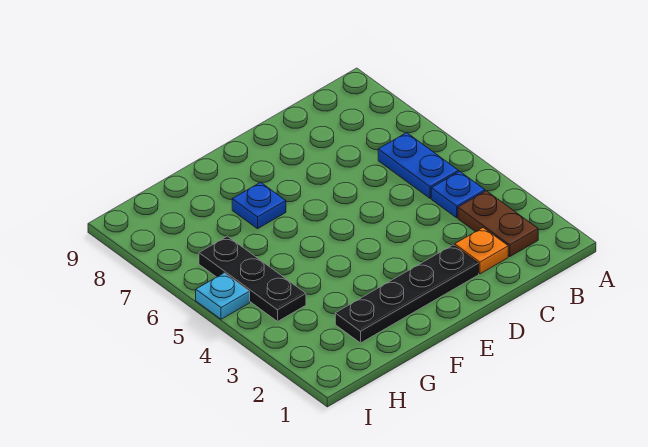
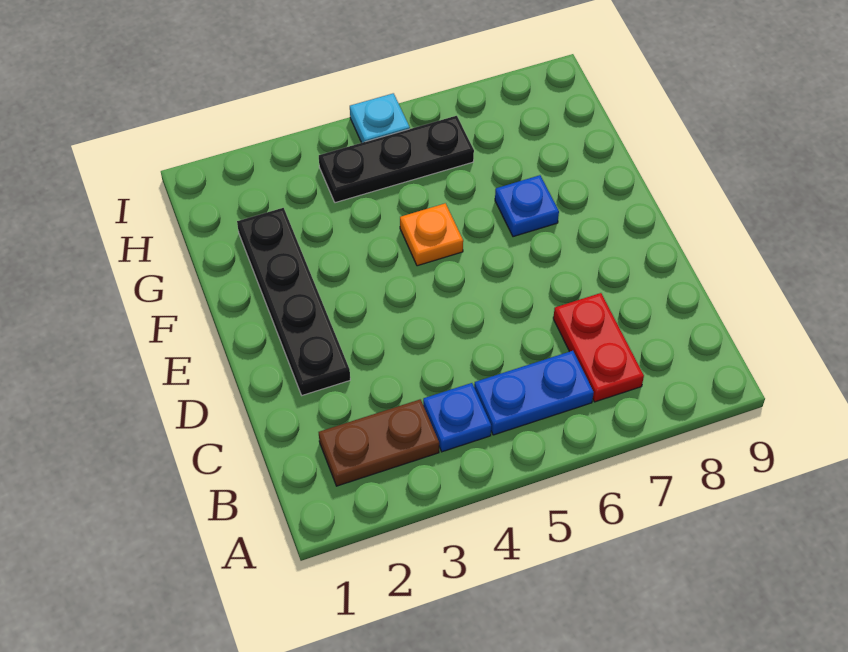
none -> red 1x2 plate [553,293,644,402]
orange 1x1 plate [455,228,508,274] -> orange 1x1 plate moved to [400,203,463,266]

